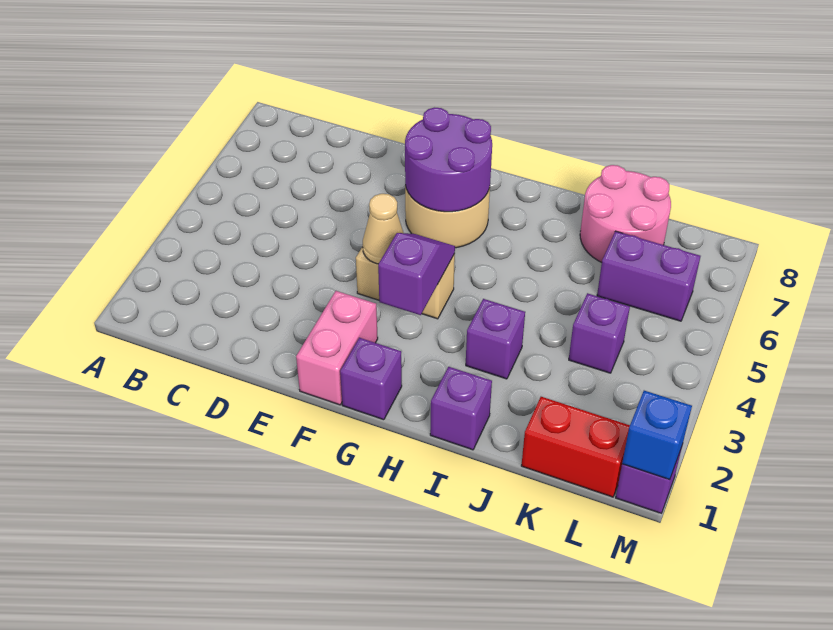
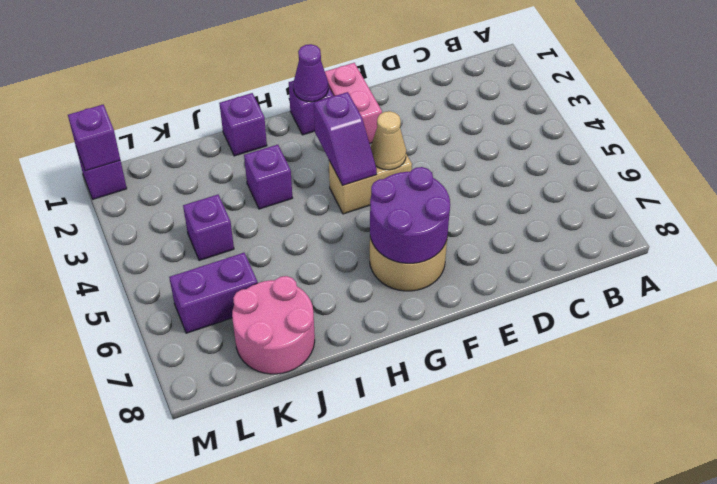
none -> purple 1x1 cone [293,44,328,102]
red 1x2 brick [521,397,630,497] -> none
blue 1x1 brick [622,391,692,480] -> purple 1x1 brick [68,105,120,171]

